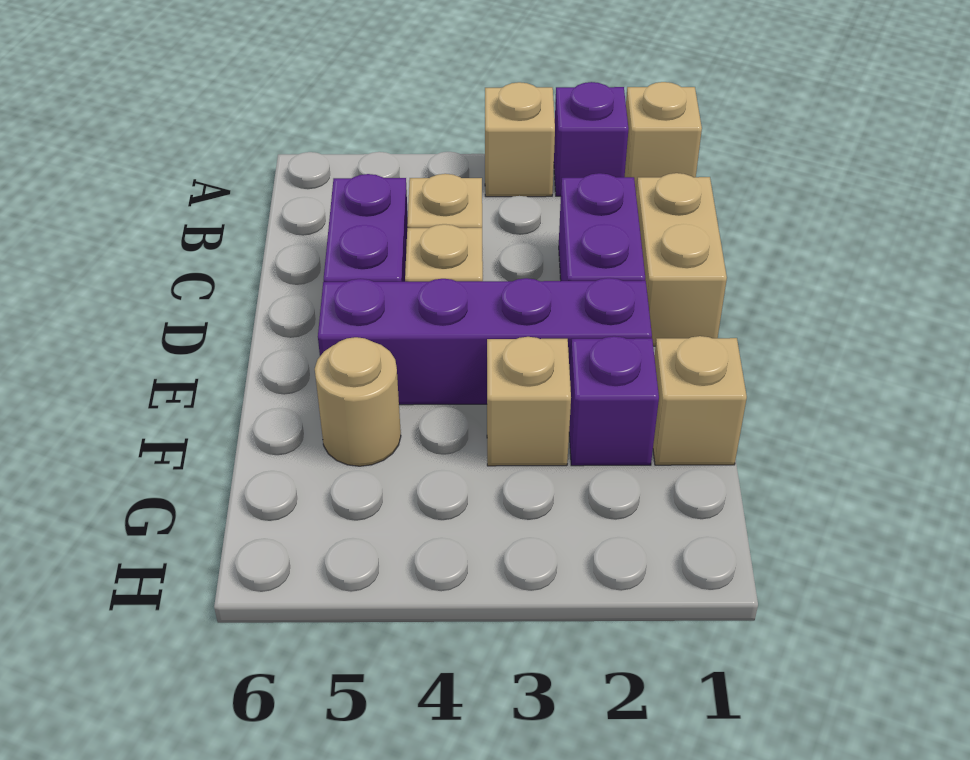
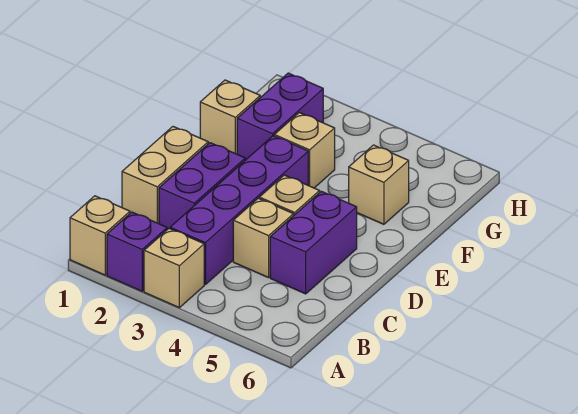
purple 1x4 brick [318,278,652,405] -> purple 1x4 brick turned to [170,136,308,285]
purple 1x1 brick [569,336,659,466] -> purple 1x2 brick [237,73,324,160]
tan 1x1 round brick [315,337,401,466] -> tan 1x1 brick [349,145,409,224]

